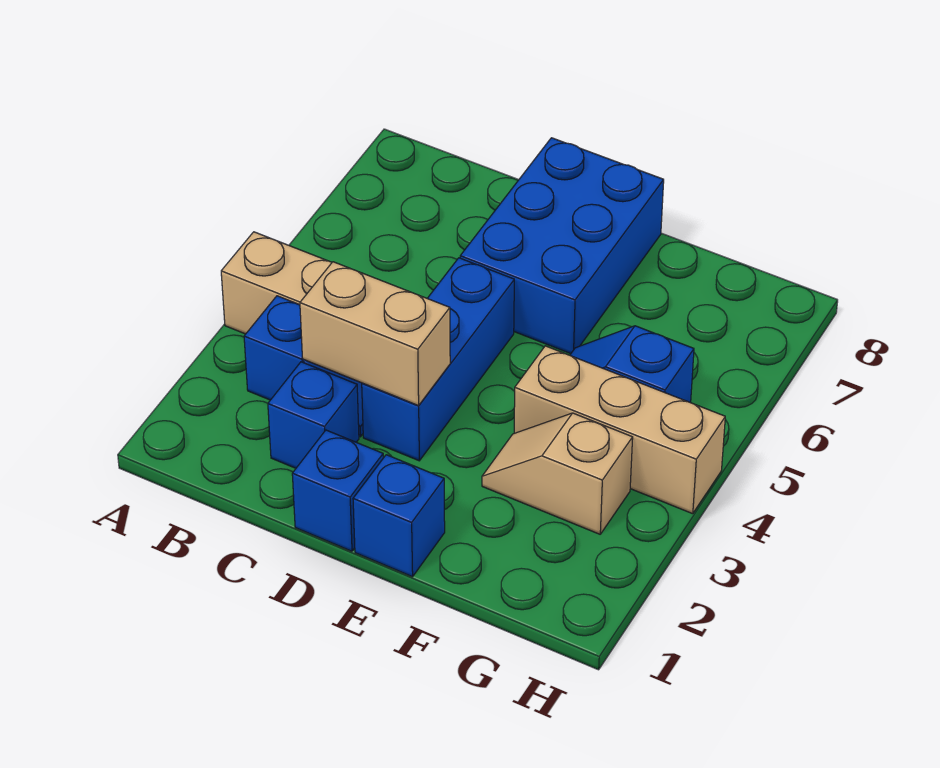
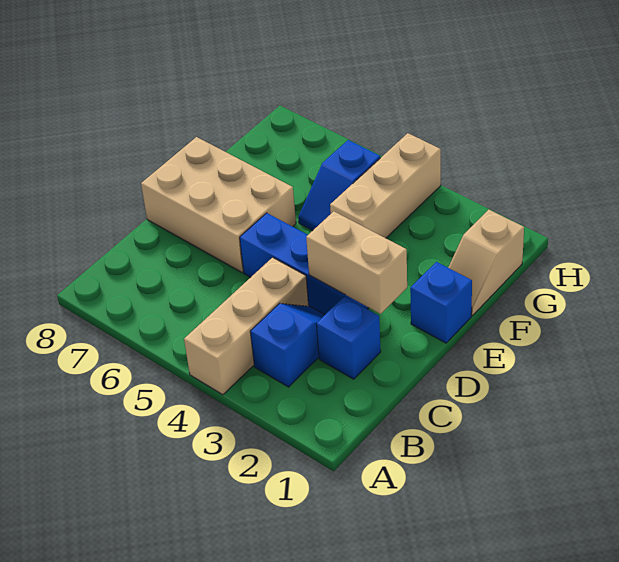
tan 1x2 brick [300,262,450,406] -> tan 1x2 brick turned to [306,211,407,314]
blue 1x1 brick [292,430,383,551] -> none
blue 2x3 brick [460,138,664,354] -> tan 2x3 brick [141,137,296,273]
tan 1x2 slope [482,413,633,534] -> tan 1x2 slope moved to [448,210,524,315]

